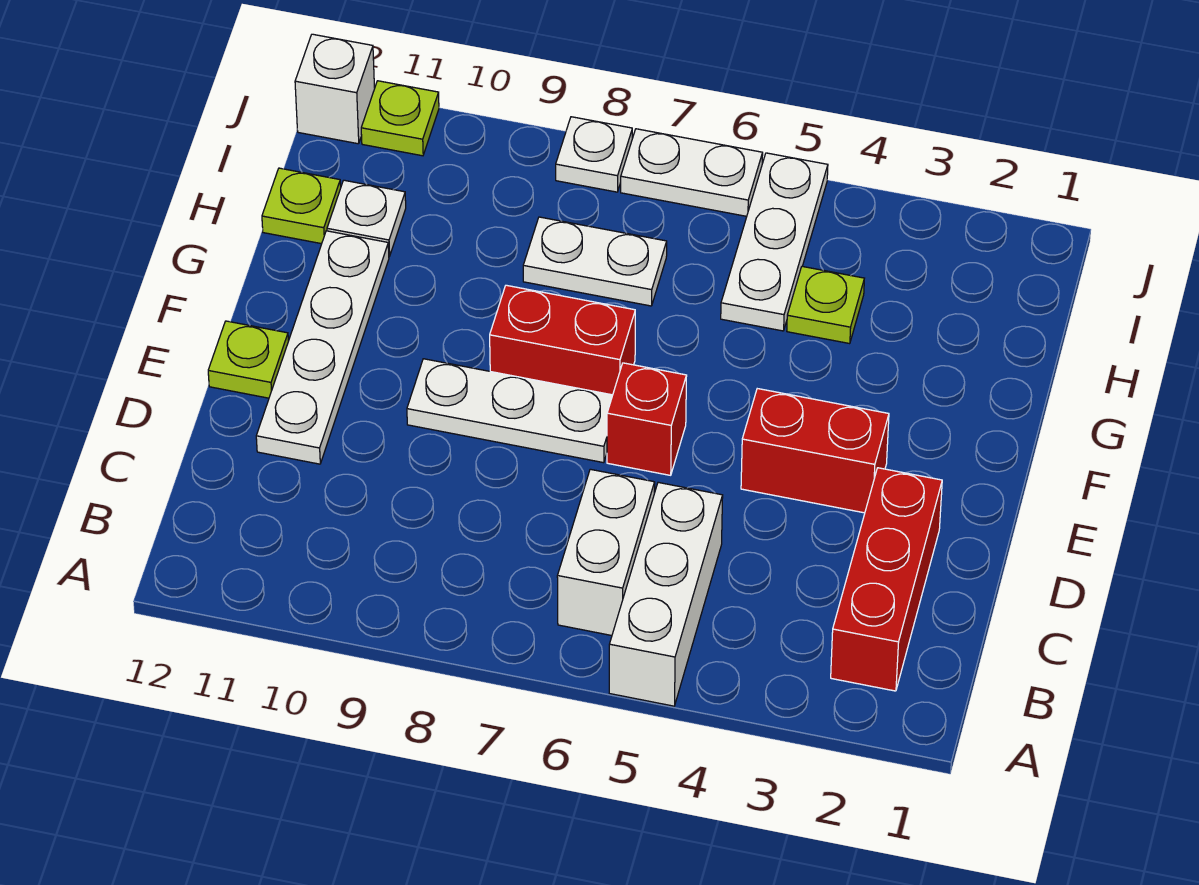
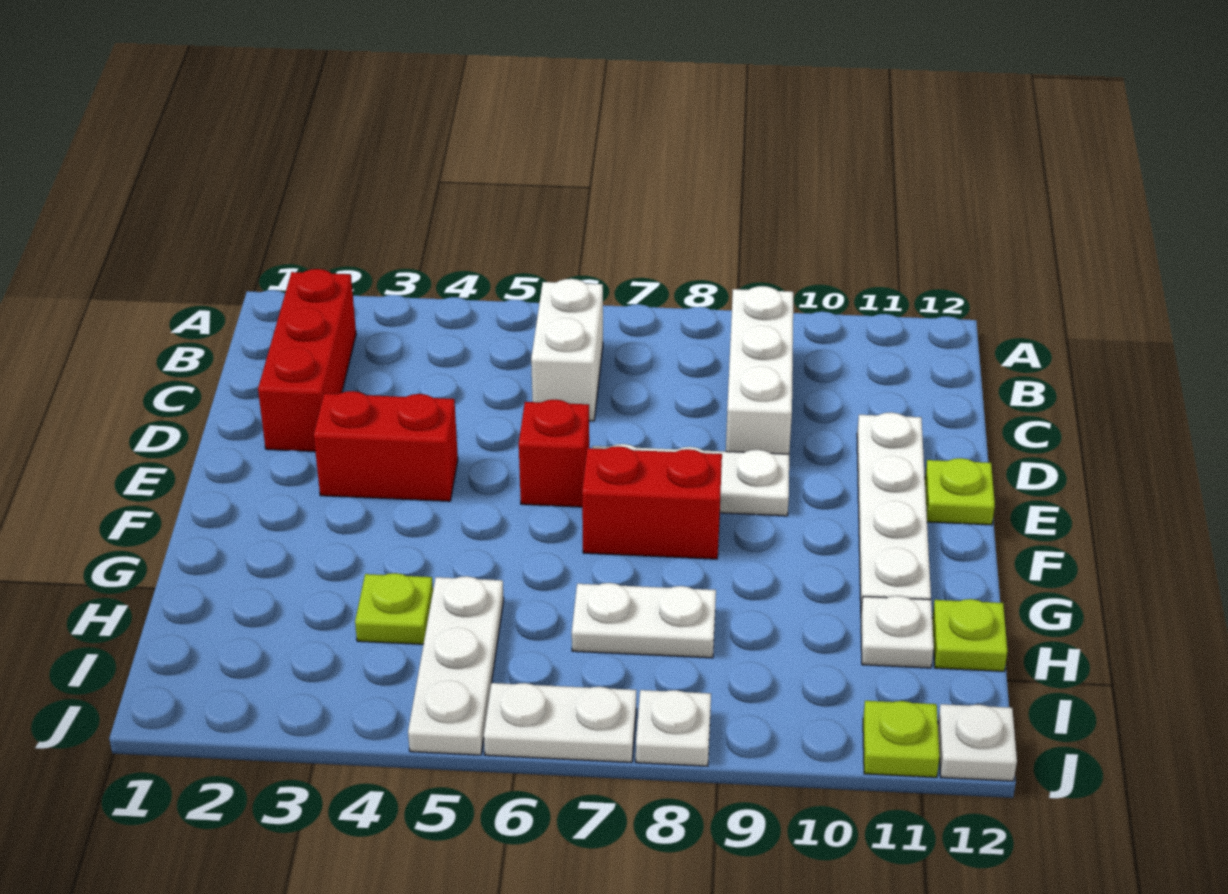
white 1x3 brick [609,482,723,706] -> white 1x3 brick moved to [726,286,793,454]
white 1x1 brick [295,34,375,144] -> white 1x1 plate [938,704,1017,781]

